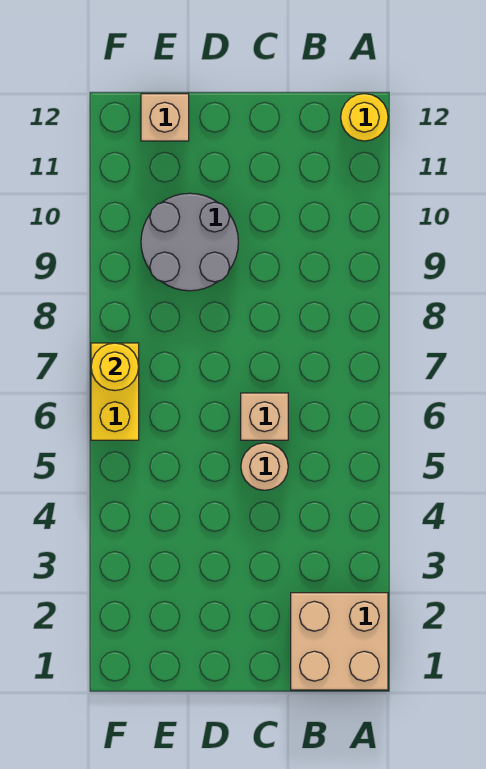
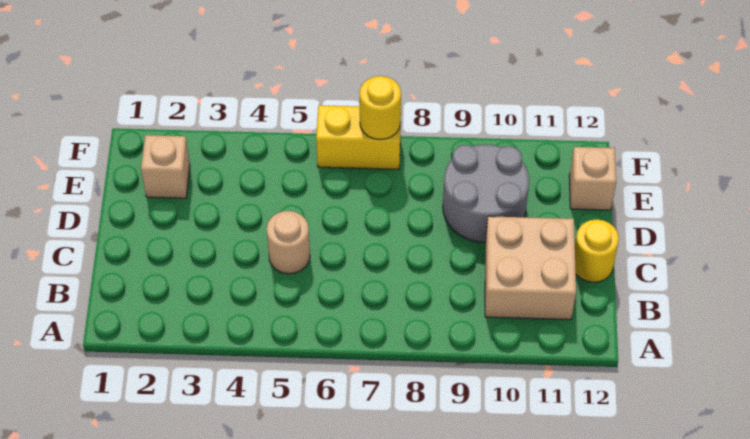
tan 2x2 brick [291,593,388,690] -> tan 2x2 brick moved to [485,216,576,320]
yellow 1x1 round brick [341,94,388,141] -> yellow 1x1 round brick moved to [575,219,619,282]
tan 1x1 brick [241,393,288,440] -> tan 1x1 brick moved to [141,135,190,198]

